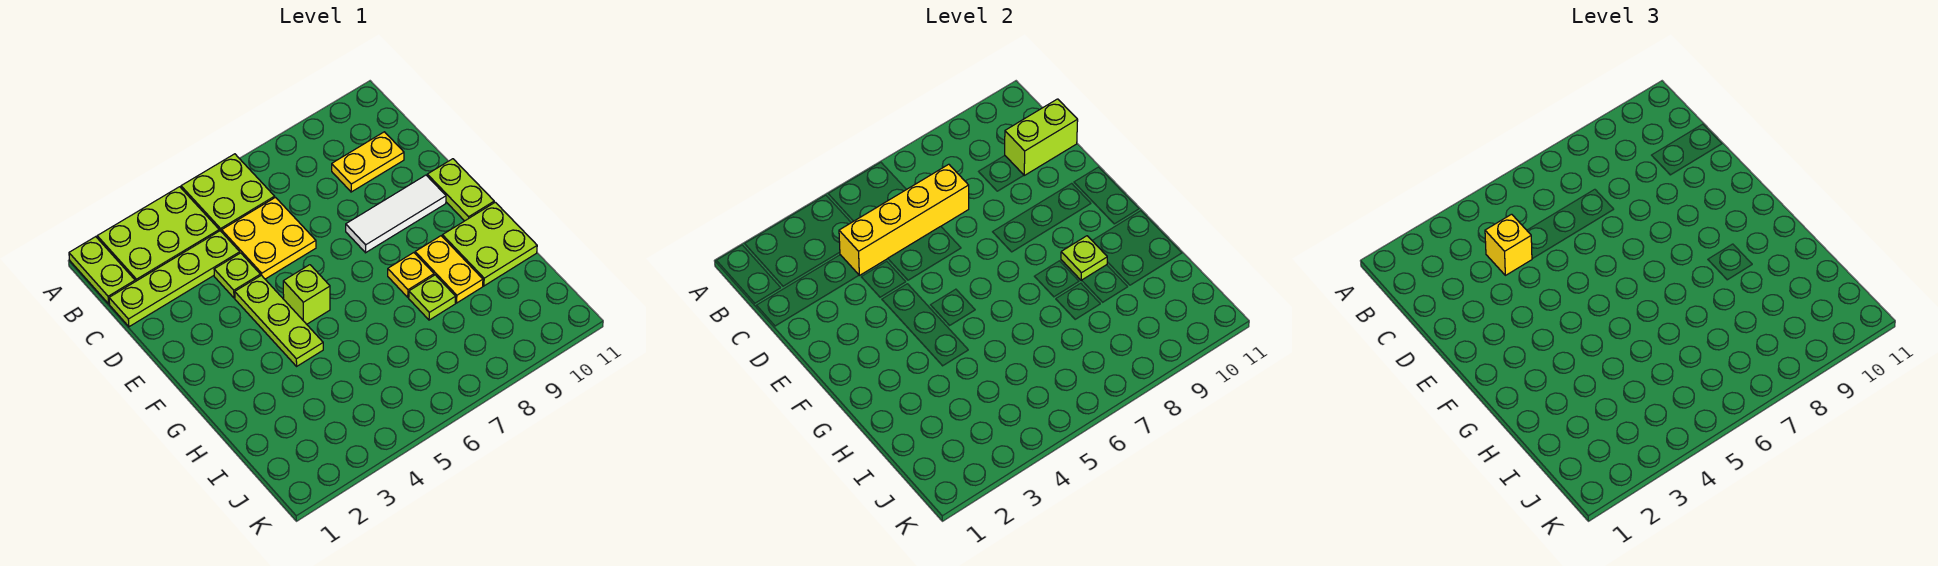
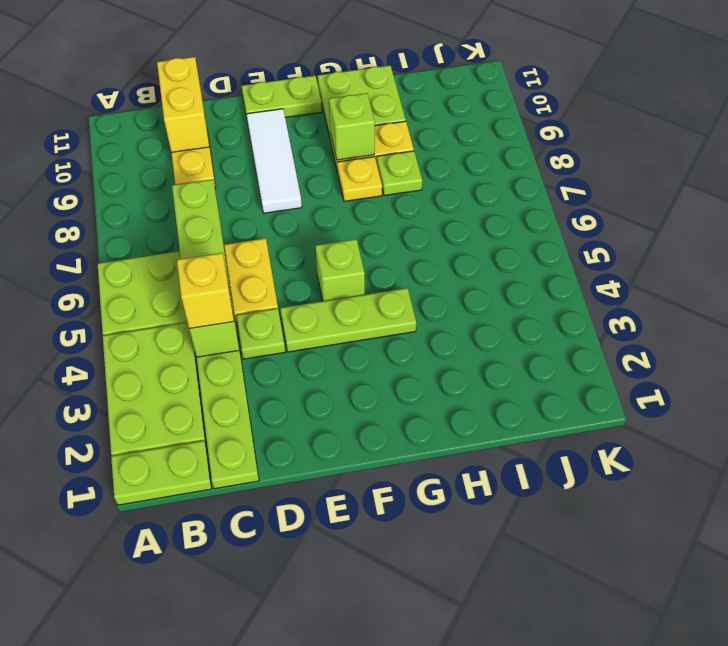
yellow 1x4 brick [839,164,969,275] -> lime 1x4 brick [172,179,239,357]
lime 1x2 brick [1005,99,1078,175] -> yellow 1x2 brick [157,57,209,152]
lime 1x1 plate [1061,236,1107,280] -> lime 1x1 brick [329,93,375,160]

